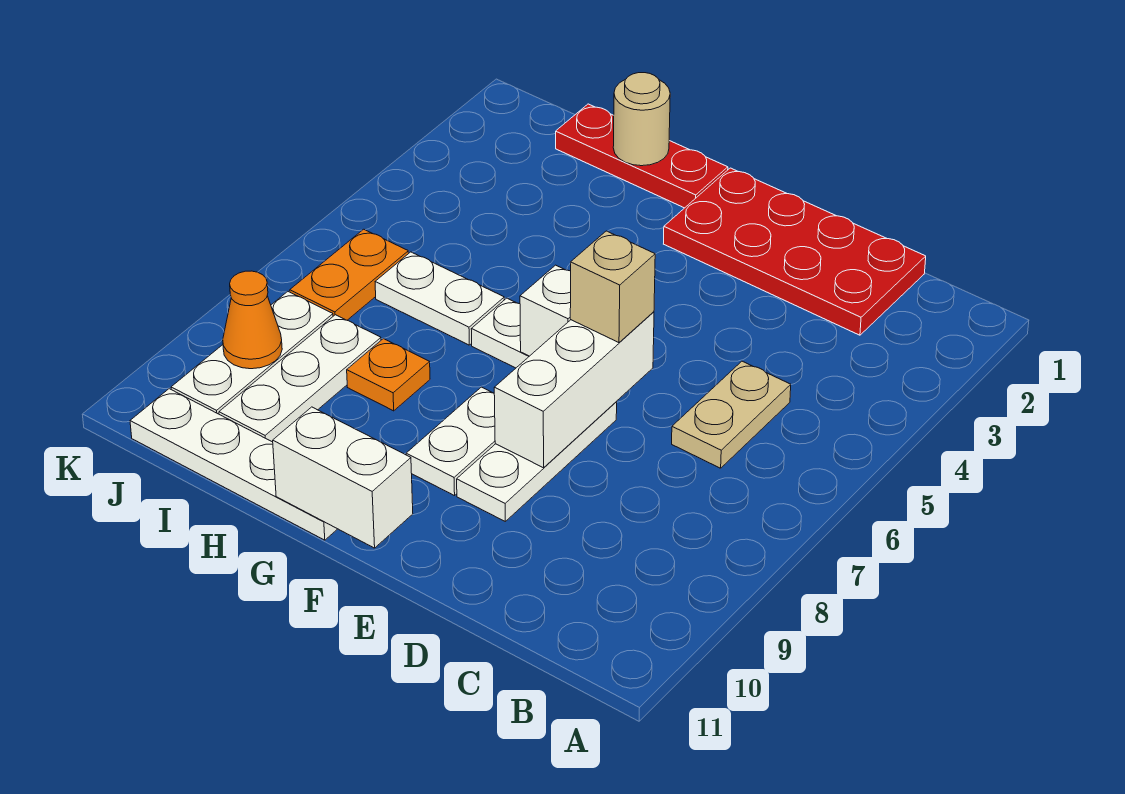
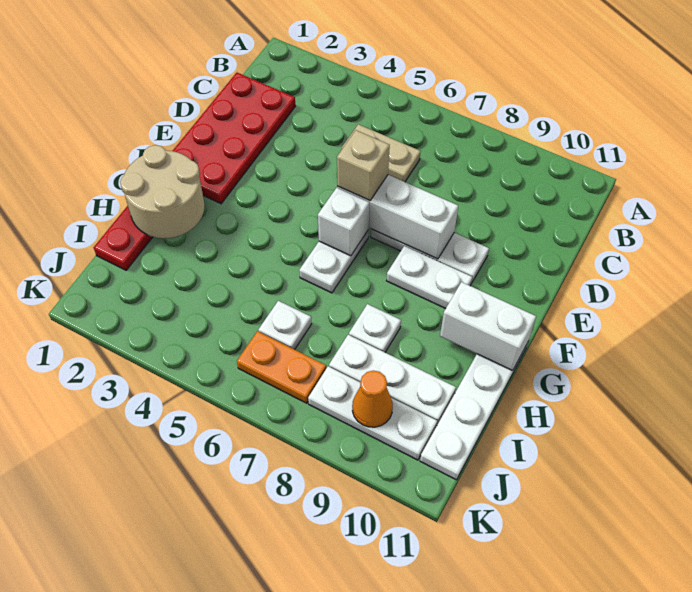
white 1x2 brick [273,407,413,548] -> white 1x2 brick turned to [440,282,536,371]
tan 1x1 round brick [613,73,670,166] -> tan 2x2 round brick [120,145,205,238]
white 1x2 plate [375,252,504,345] -> white 1x1 plate [258,301,311,350]
orange 1x1 plate [347,339,430,411] -> white 1x1 plate [349,304,401,352]

